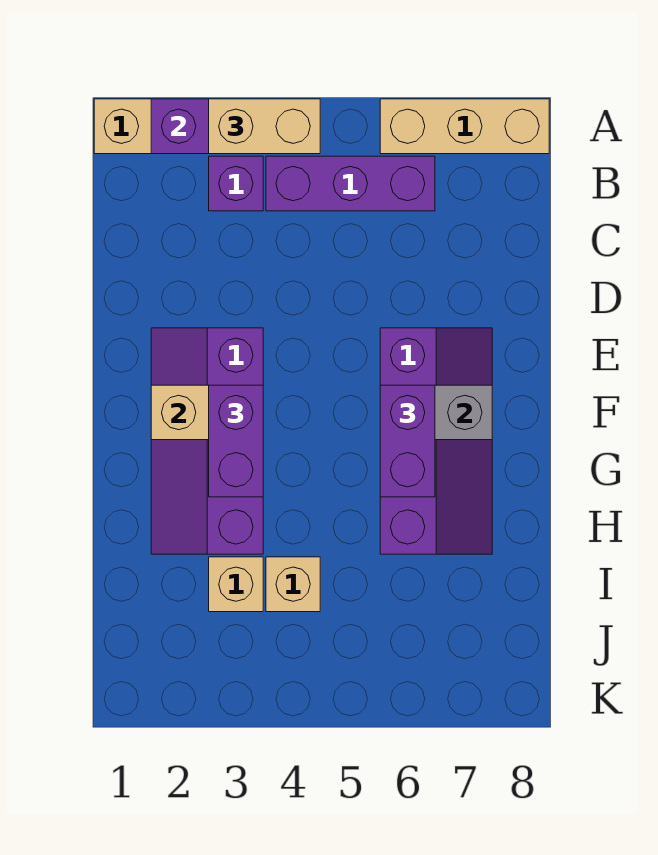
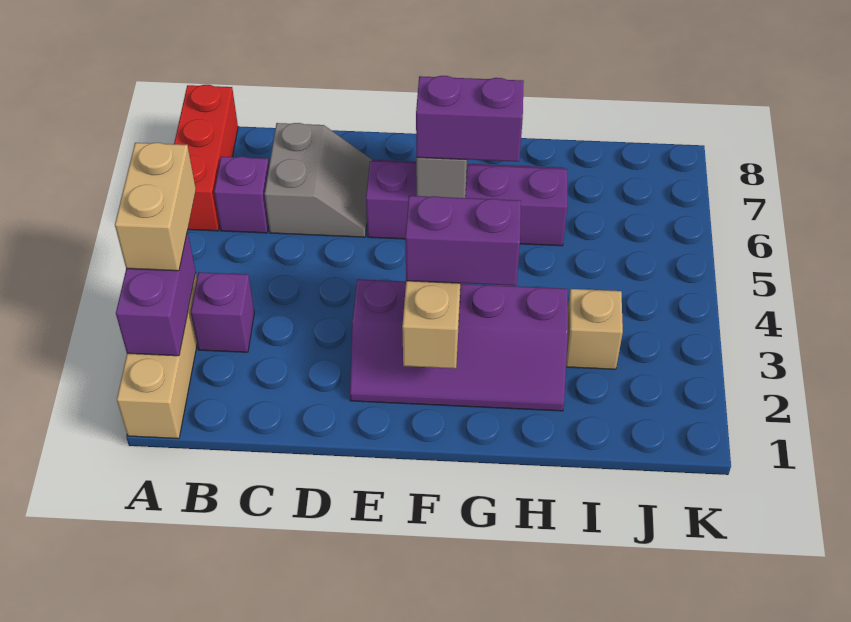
tan 1x3 brick [380,99,549,154] -> red 1x3 brick [174,85,238,231]
purple 1x3 brick [266,156,435,211] -> purple 1x1 brick [214,157,269,233]
none -> grey 2x2 slope [265,123,373,237]
tan 1x1 brick [266,557,320,612] -> none

